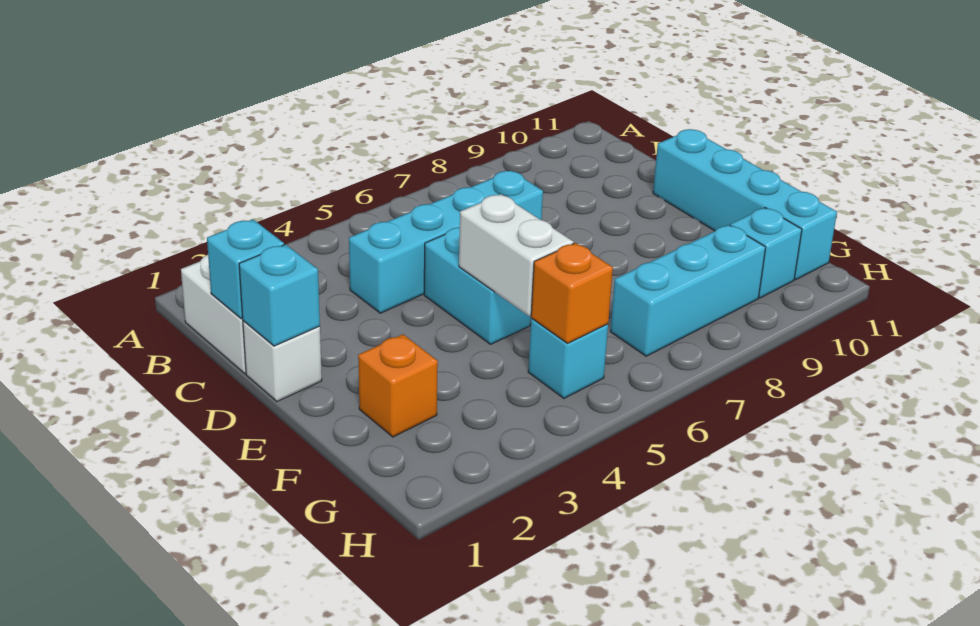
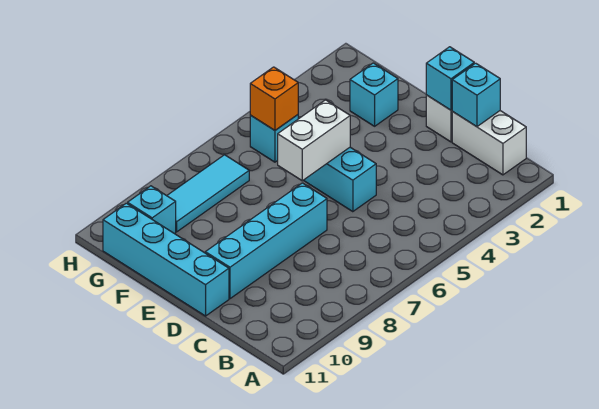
cyan 1x4 brick [349,171,543,313] -> cyan 1x4 brick moved to [205,183,327,299]
white 1x2 brick [459,194,574,316] -> white 1x2 brick turned to [278,100,350,181]
orange 1x1 brick [358,334,438,437] -> cyan 1x1 brick [350,63,398,126]
cyan 1x3 brick [610,225,766,356] -> cyan 1x3 tile [167,155,249,232]

